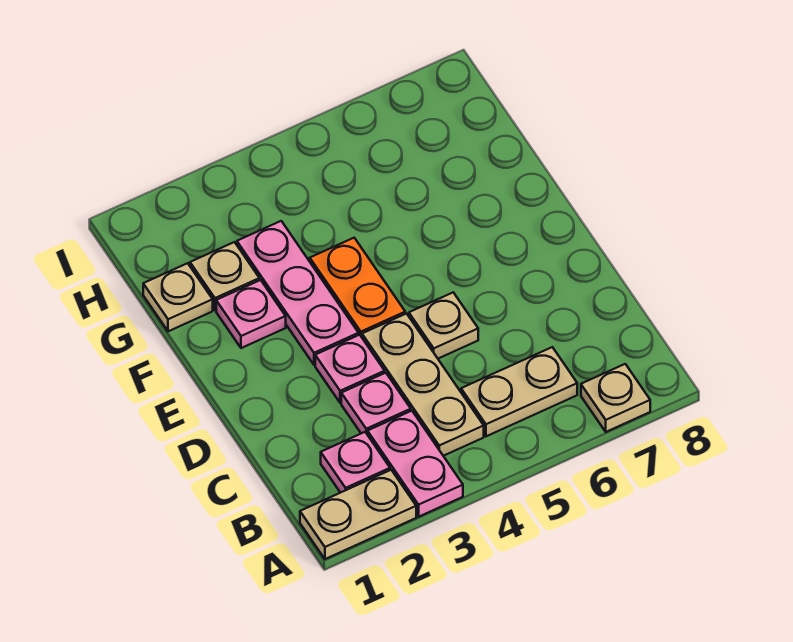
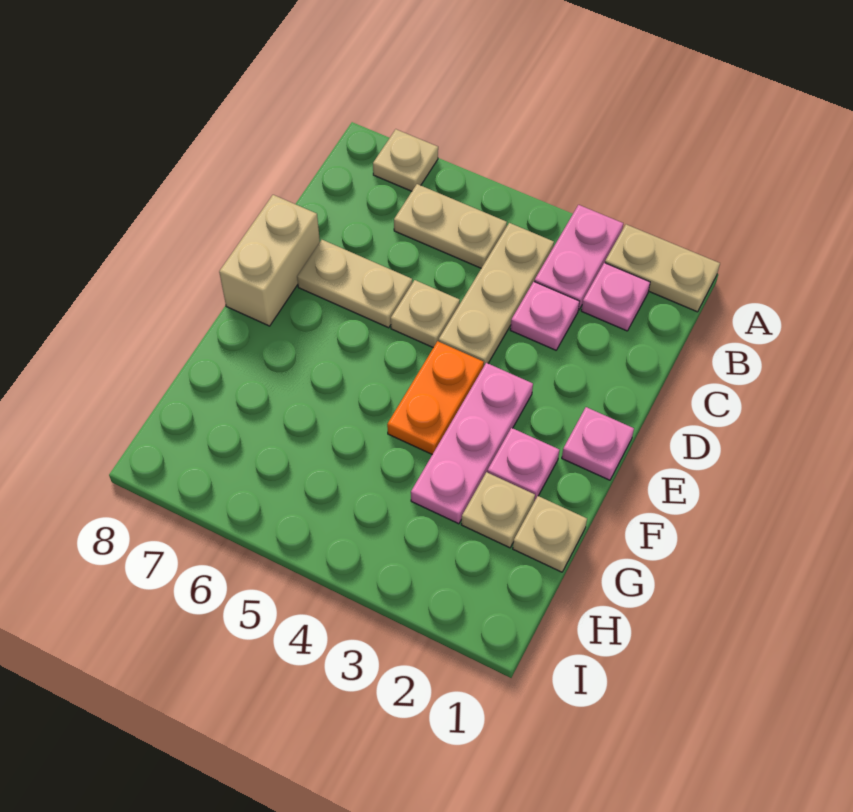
pink 1x1 plate [315,335,385,403] -> pink 1x1 plate moved to [562,407,634,480]
none -> tan 1x2 plate [297,240,412,328]
none -> tan 1x2 brick [219,195,320,326]

